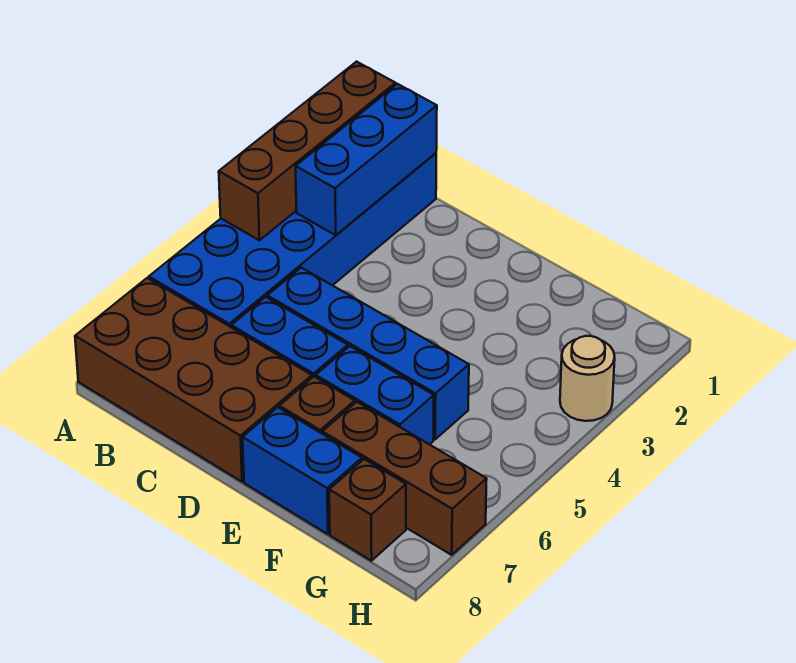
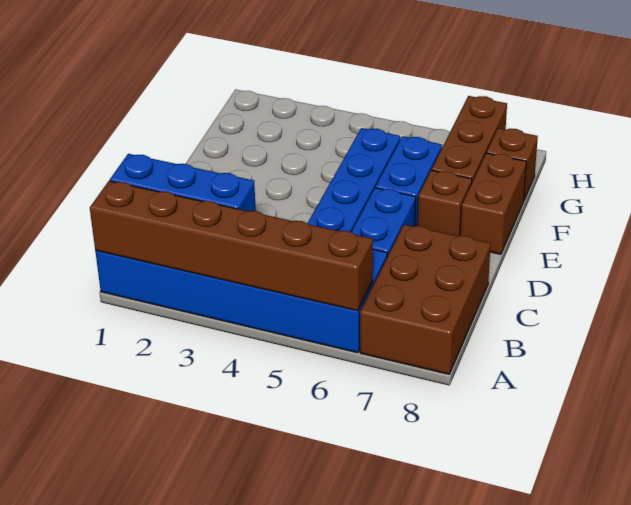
brown 1x4 brick [219,62,396,240] -> brown 1x6 brick [90,181,373,311]
brown 2x4 brick [75,278,312,482] -> brown 2x3 brick [360,224,491,374]
blue 1x2 brick [243,407,362,534] -> brown 1x2 brick [460,153,527,254]
tan 1x1 round brick [560,336,615,421] -> none

